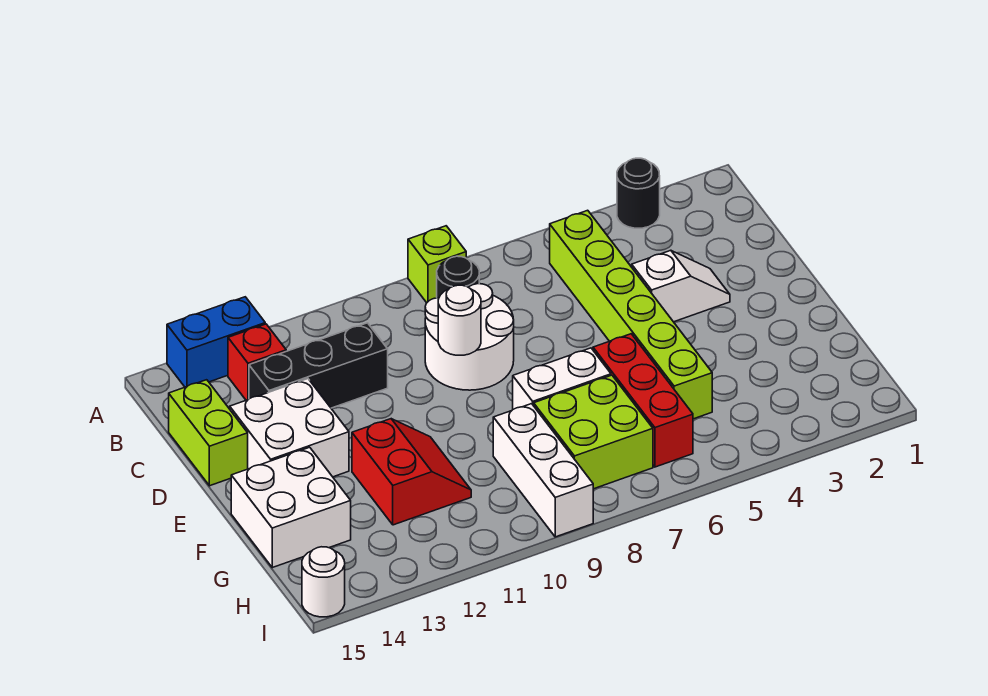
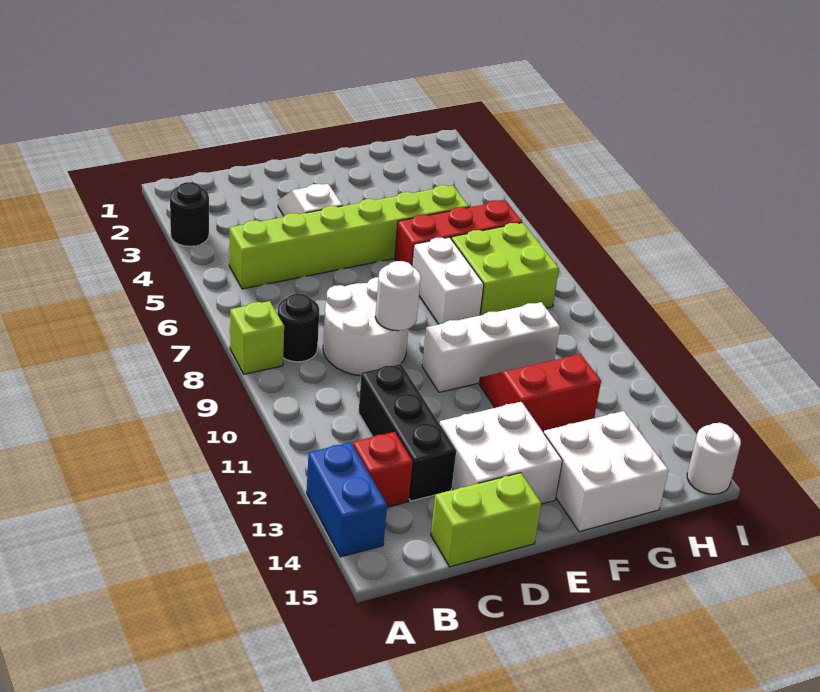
white 1x3 brick [493,404,593,537] -> white 1x3 brick moved to [422,302,560,392]

